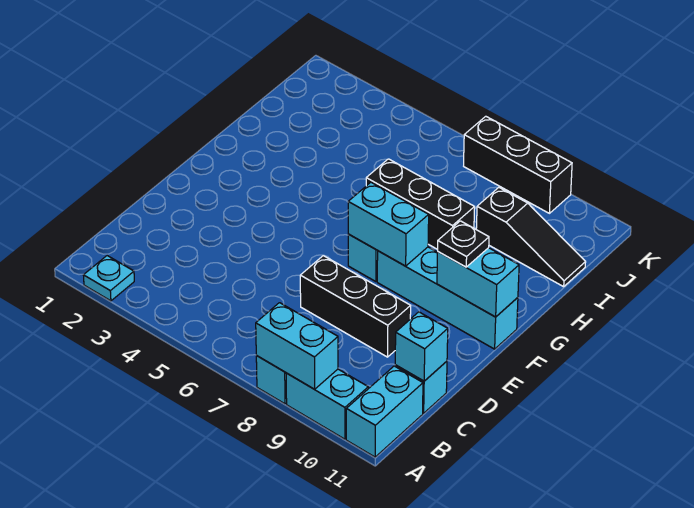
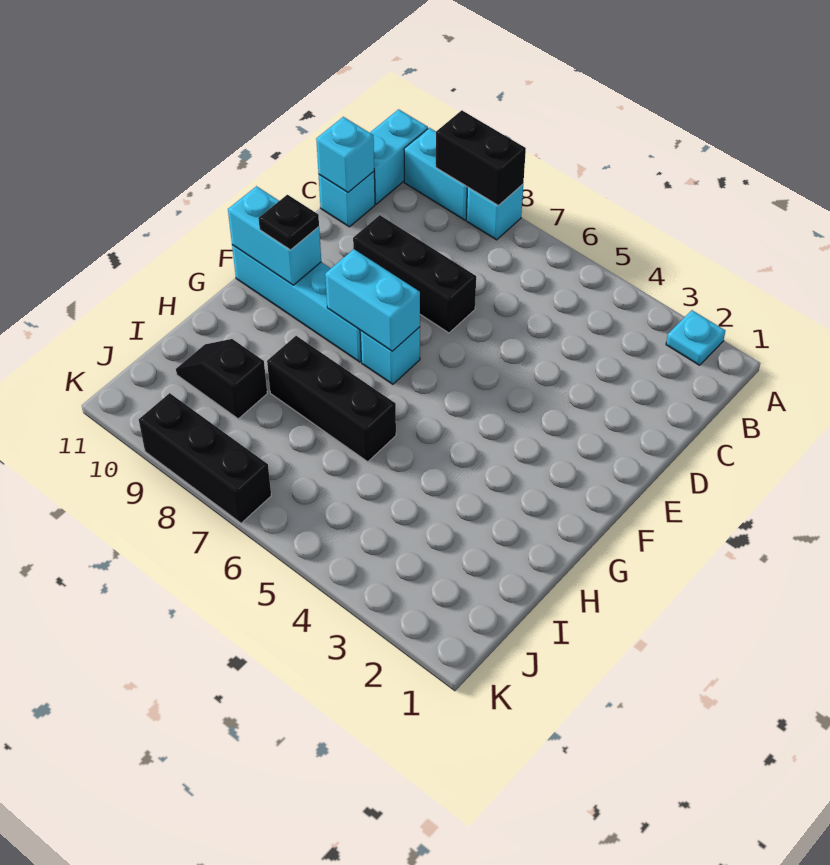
cyan 1x2 brick [256,303,338,389] -> black 1x2 brick [436,110,526,205]
black 1x3 slope [476,188,586,287] -> black 1x2 slope [176,339,267,419]

